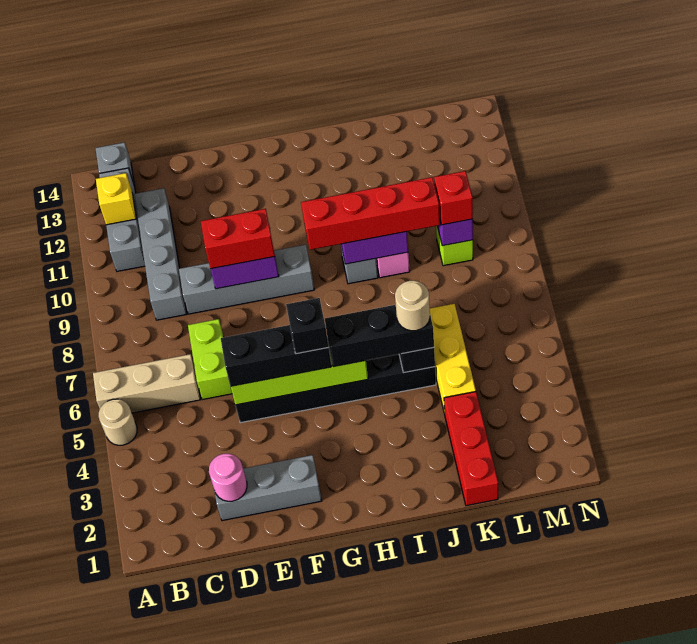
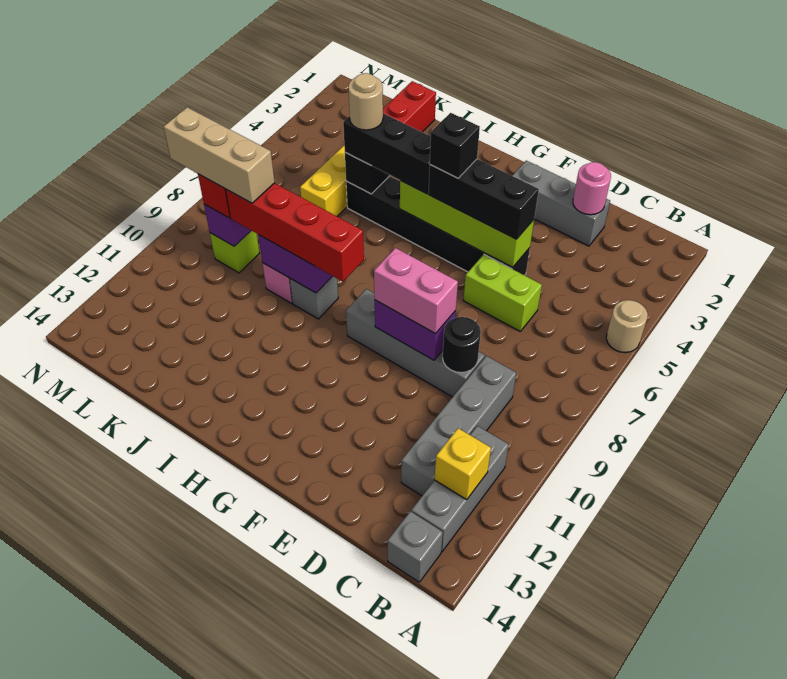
tan 1x3 brick [93,354,201,413] -> tan 1x3 brick moved to [164,107,275,203]
lime 1x2 brick [188,319,232,400] -> lime 1x2 brick turned to [464,254,542,331]
none -> black 1x1 round brick [443,317,481,372]
red 1x2 brick [201,209,275,269] -> pink 1x2 brick [374,248,458,334]

